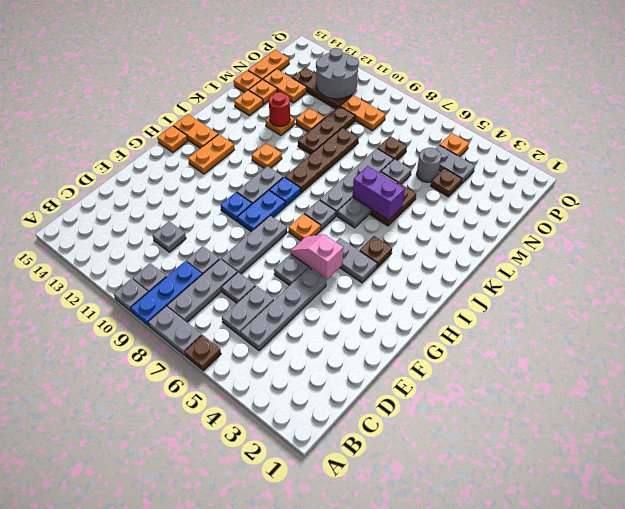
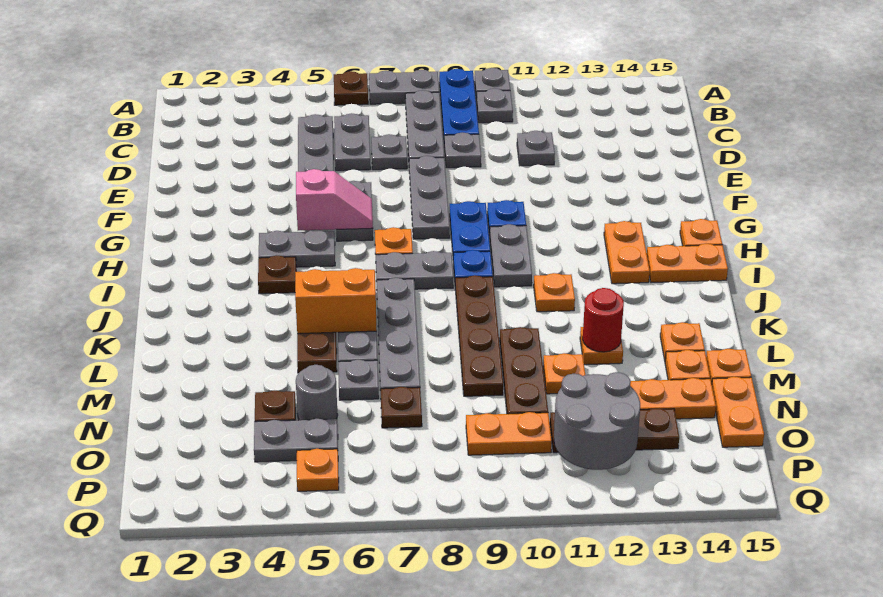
grey 1x1 plate [304,200,336,230] -> grey 1x2 plate [376,251,453,289]
purple 1x2 brick [353,166,405,220] -> orange 1x2 brick [295,268,377,334]

